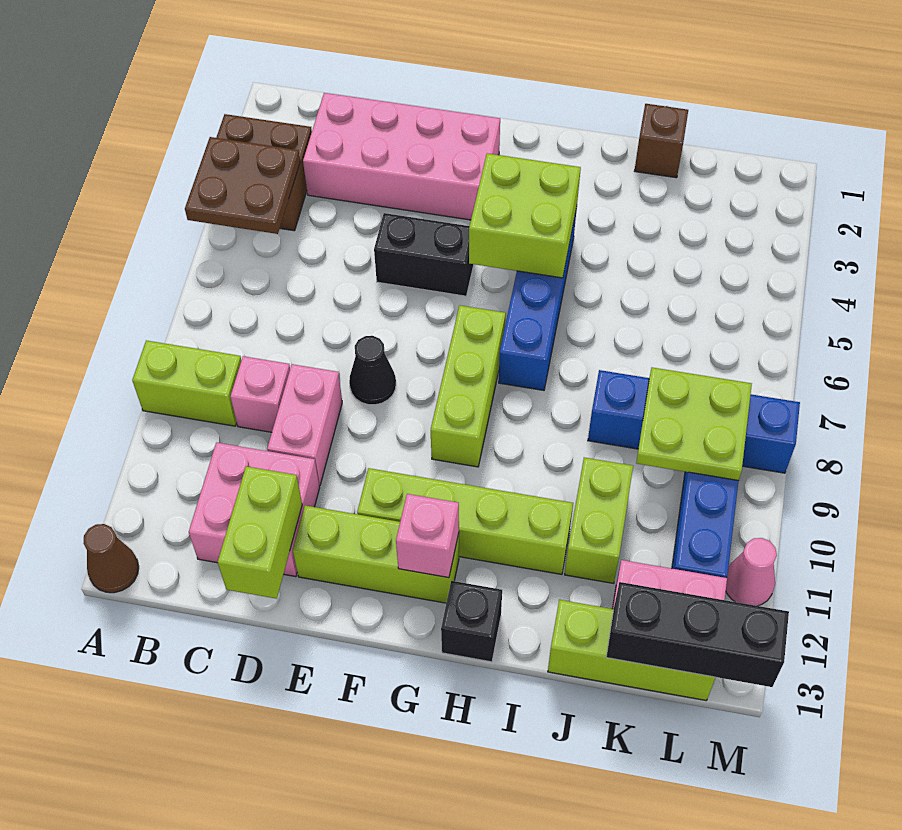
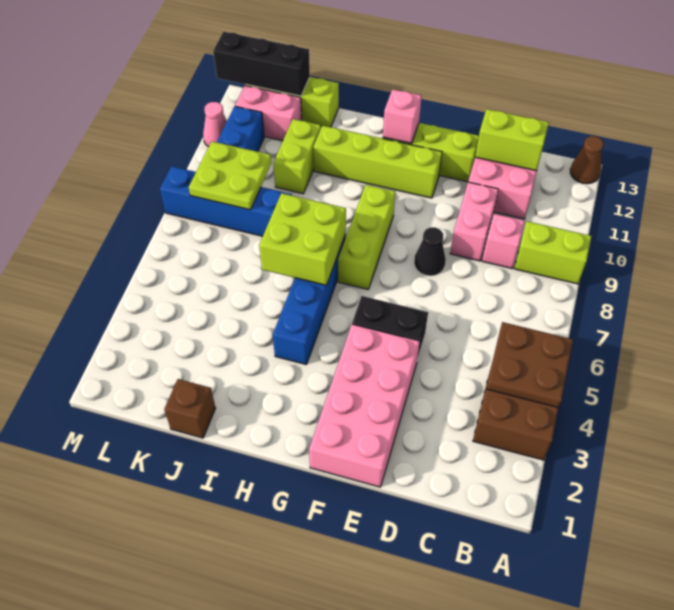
pink 2x4 brick [303,93,500,220] -> pink 2x4 brick turned to [309,324,420,487]
lime 1x2 brick [218,466,302,599] -> lime 1x2 brick turned to [475,109,549,171]
lime 2x2 brick [469,153,581,278] -> lime 2x2 brick moved to [259,193,346,285]
black 1x1 brick [441,581,502,662] -> none

